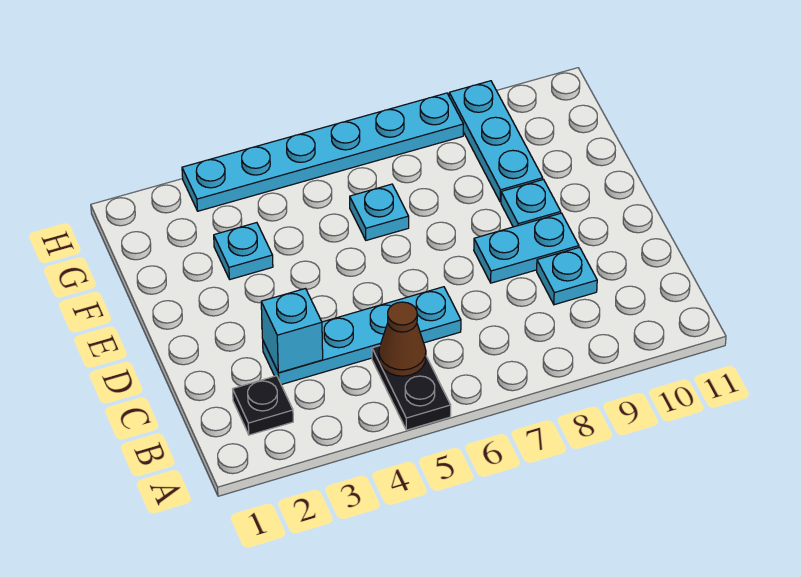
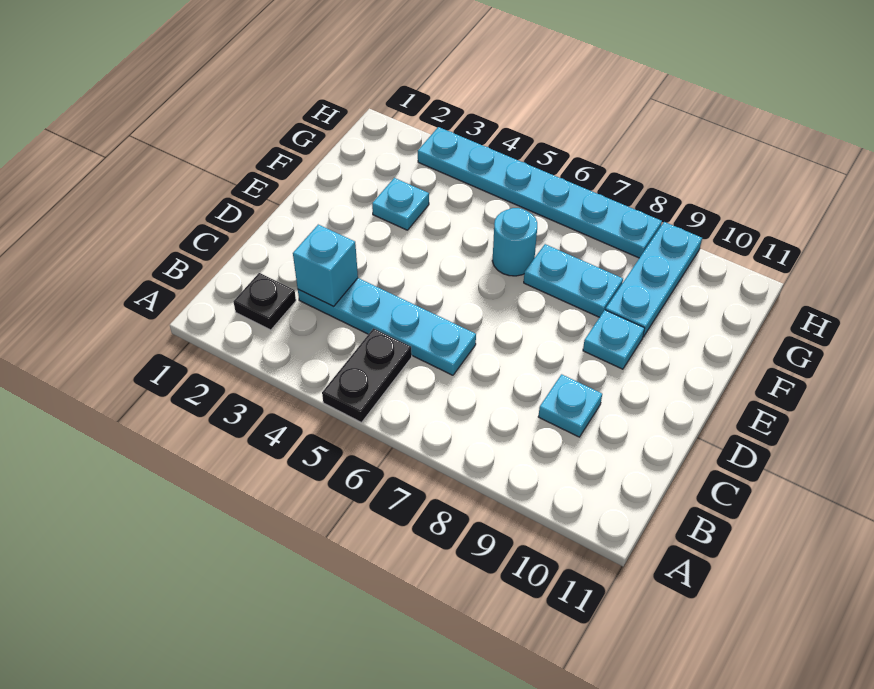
brown 1x1 cone [379,302,426,376] -> none
cyan 1x2 plate [474,213,579,283] -> cyan 1x2 plate moved to [524,244,623,317]
cyan 1x1 plate [350,184,409,240] -> cyan 1x1 round brick [492,208,537,276]

